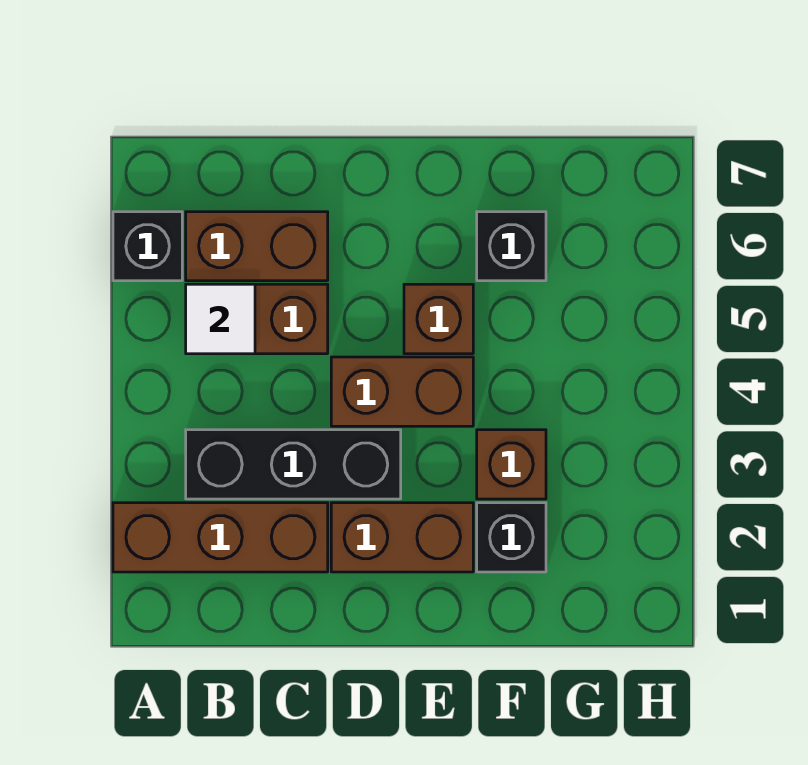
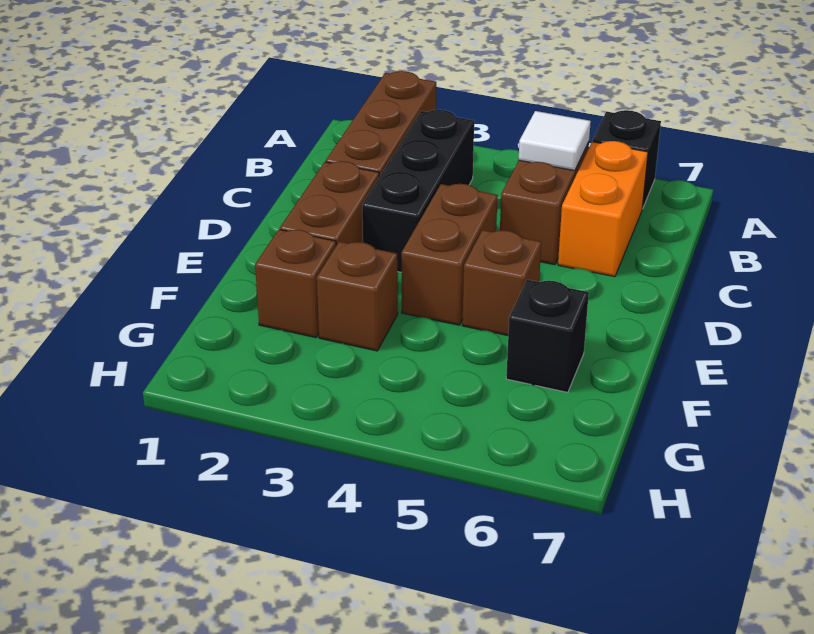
brown 1x2 brick [186,212,328,281] -> orange 1x2 brick [558,141,648,277]
black 1x1 brick [477,503,546,572] -> brown 1x1 brick [255,229,336,338]

